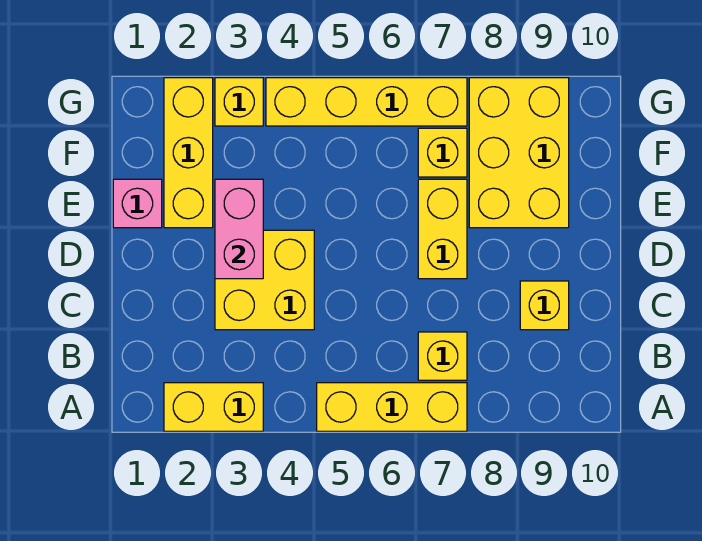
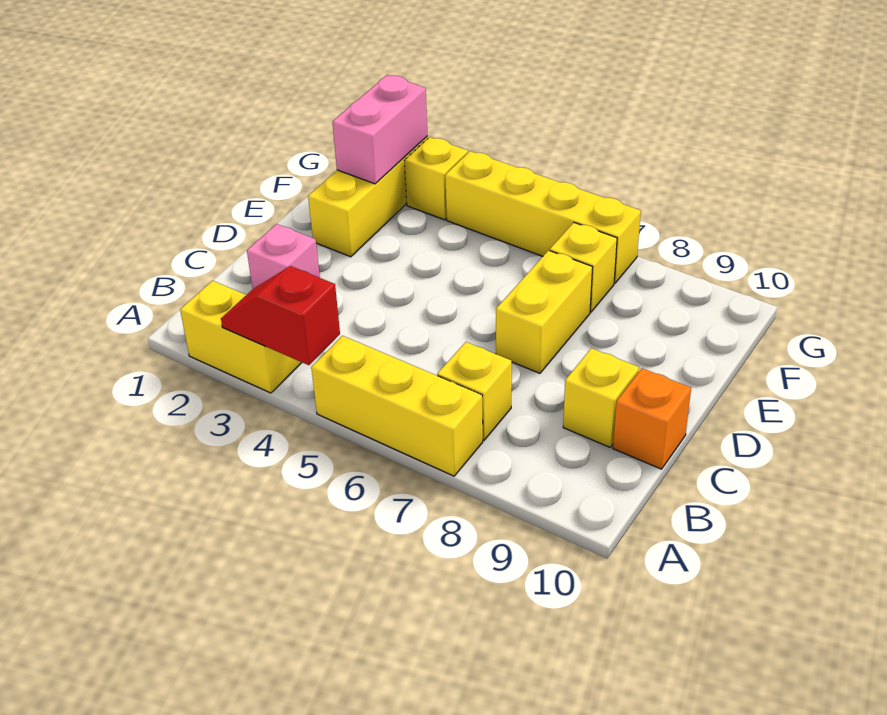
none -> red 1x2 slope [221,266,340,365]
yellow 2x2 brick [215,230,314,330] -> none
none -> orange 1x1 brick [613,368,691,469]
pink 1x2 brick [215,179,263,279] -> pink 1x2 brick moved to [332,75,427,184]
pink 1x1 brick [113,179,162,228] -> pink 1x1 brick moved to [247,224,320,289]
yellow 2x3 brick [469,78,569,228] -> none

